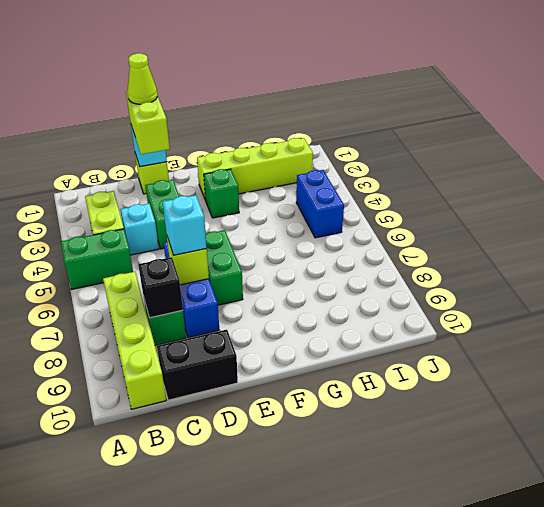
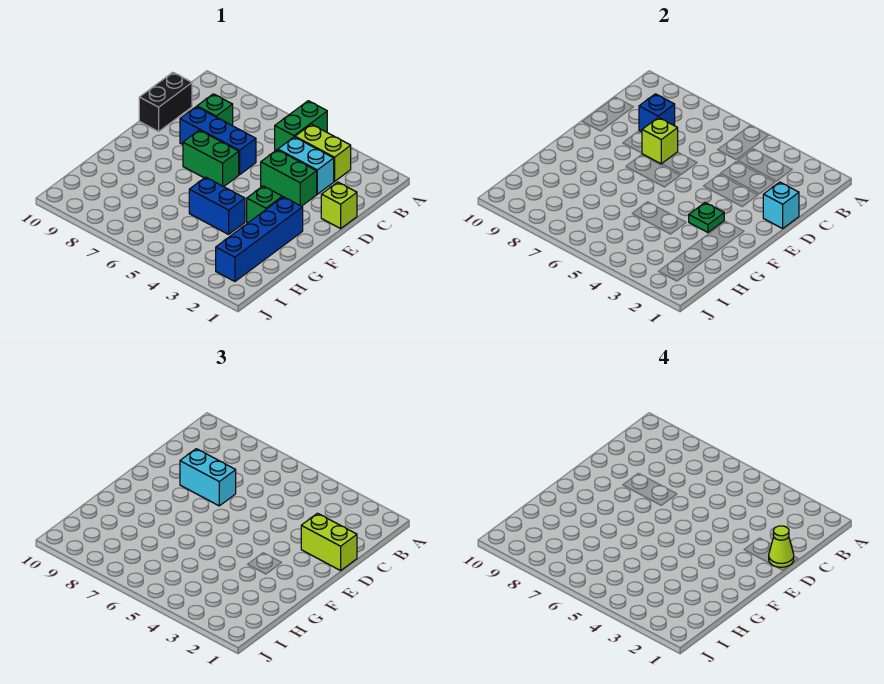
lime 1x4 brick [103,272,166,409] -> none
cyan 1x1 brick [120,204,159,255] -> cyan 1x2 brick [278,137,334,194]
black 1x1 brick [138,257,183,318] -> blue 1x1 brick [639,94,675,132]
cyan 1x1 brick [163,195,207,255] -> cyan 1x2 brick [180,449,236,506]
lime 1x4 brick [197,138,313,200] -> blue 1x4 brick [216,197,303,281]
none -> green 1x1 plate [689,203,724,232]
blue 1x2 brick [296,170,344,238] -> blue 1x2 brick moved to [189,177,245,234]

